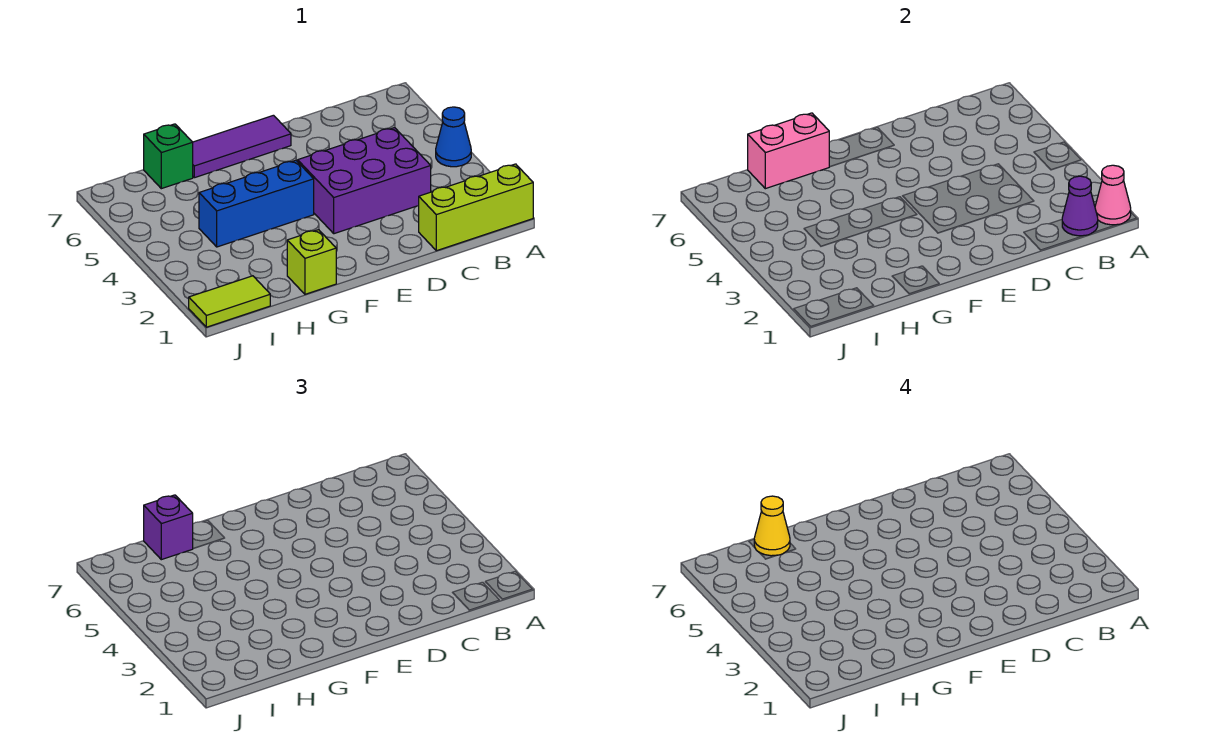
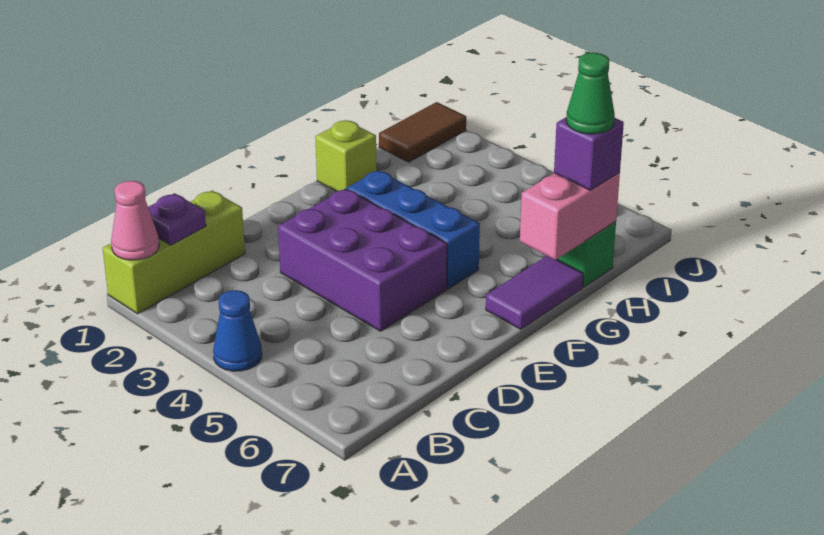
purple 1x1 cone [1062,176,1098,236] -> purple 1x1 plate [148,193,206,245]
purple 2x3 brick [298,128,431,234] -> purple 2x3 brick turned to [278,189,447,331]
purple 1x3 tile [193,115,291,178] -> purple 1x2 tile [486,256,583,329]
blue 1x3 brick [199,160,314,247] -> blue 1x3 brick turned to [347,171,480,289]
yellow 1x1 cone [754,496,790,556] -> green 1x1 cone [566,53,615,134]
lime 1x2 tile [189,276,270,327] -> brown 1x2 tile [379,102,466,162]

